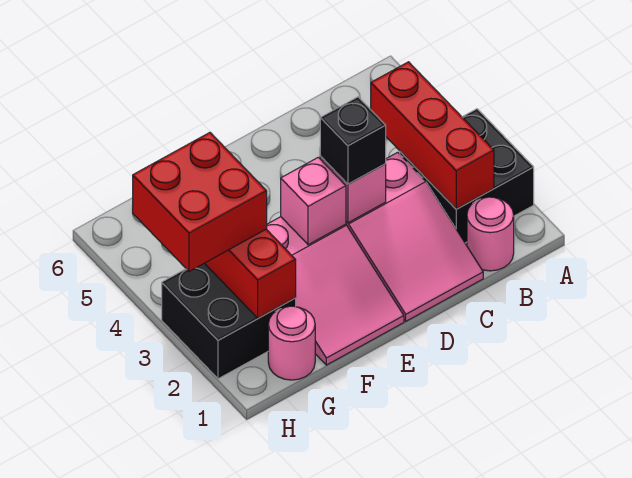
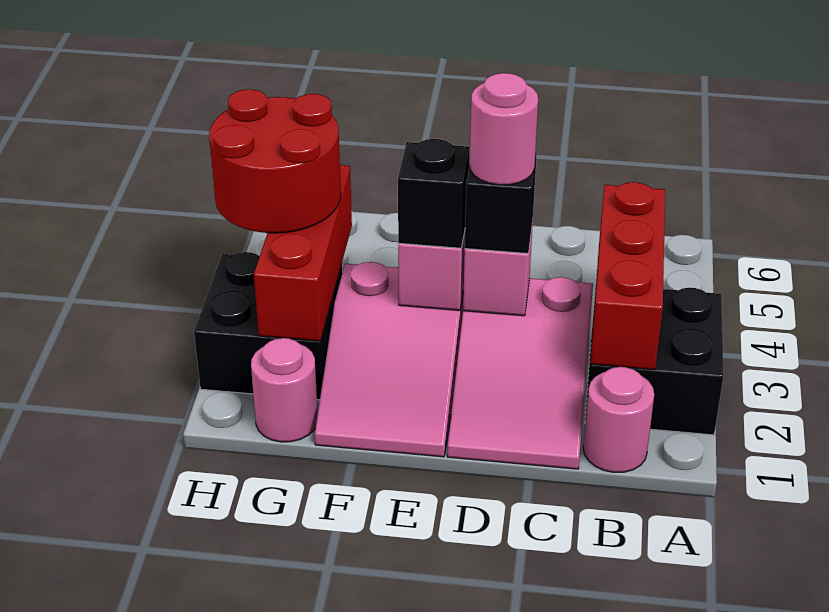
none -> pink 1x1 round brick [470,73,538,185]
none -> black 1x1 brick [398,139,470,248]
red 2x2 brick [133,133,267,271] -> red 2x2 round brick [209,89,341,233]

